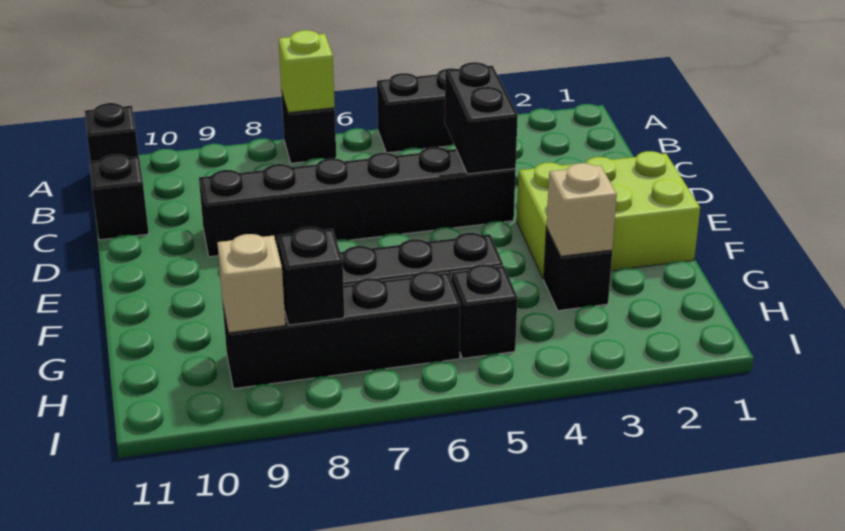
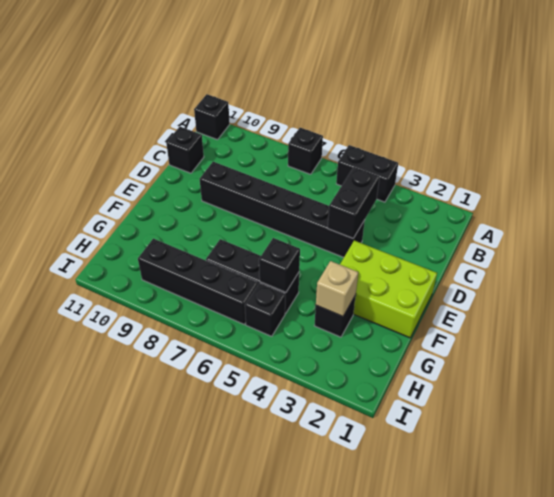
lime 1x1 brick [279,30,335,113] -> none
black 1x1 brick [277,227,344,325] -> black 1x1 brick moved to [259,238,300,293]
tan 1x1 brick [217,234,285,333] -> none

